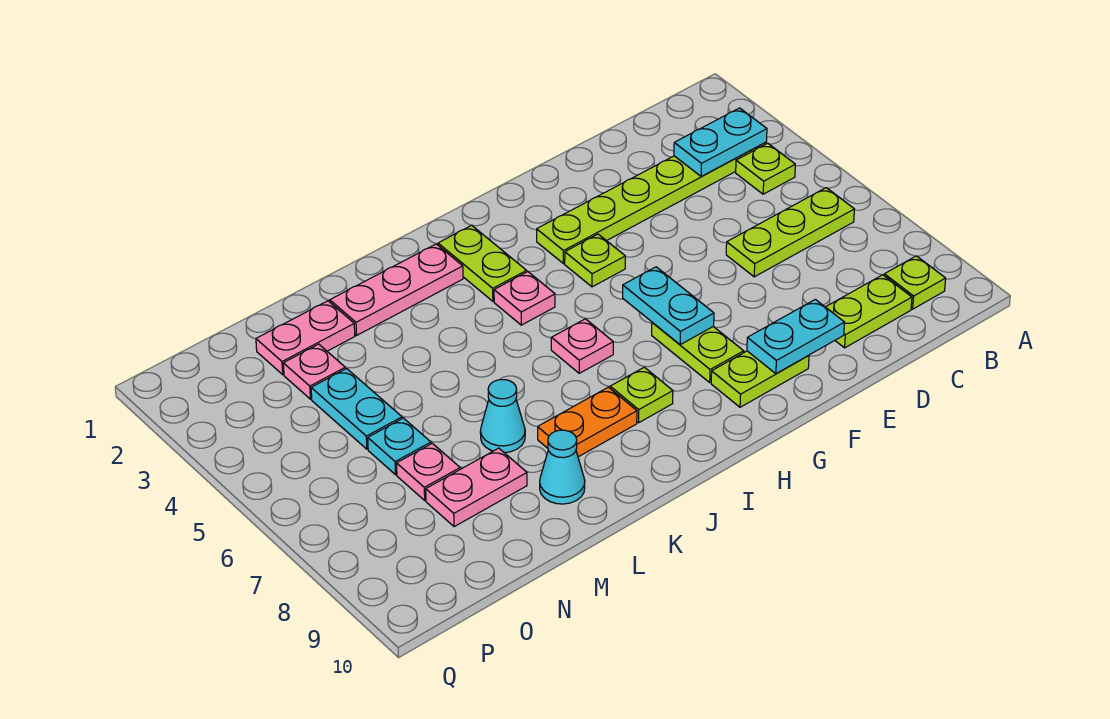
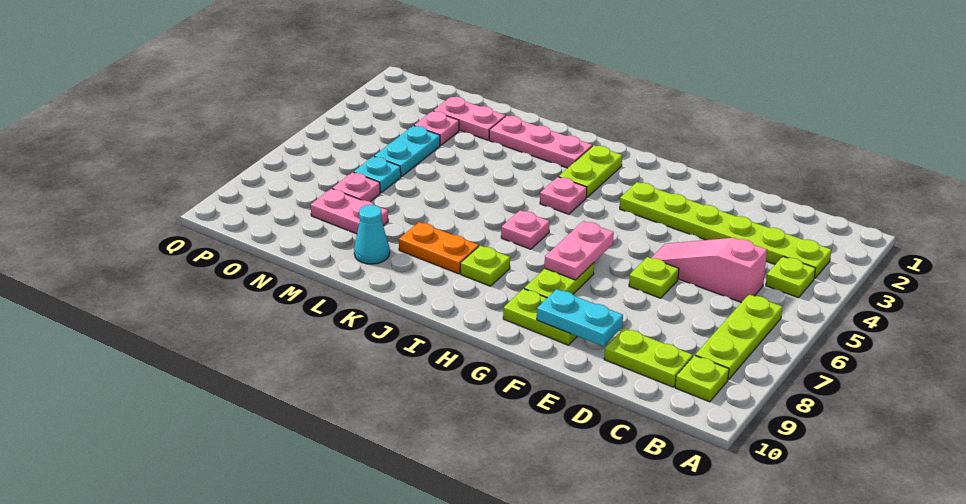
cyan 1x2 plate [674,108,767,176] -> none
lime 1x3 plate [726,188,854,277] -> lime 1x3 plate turned to [695,294,782,380]
none -> pink 1x3 slope [651,238,767,303]
lime 1x1 plate [565,234,625,287] -> lime 1x1 plate moved to [629,257,679,298]
cyan 1x2 plate [623,267,714,345] -> pink 1x2 plate [545,221,614,280]
cyan 1x1 cone [480,380,525,453] -> none

